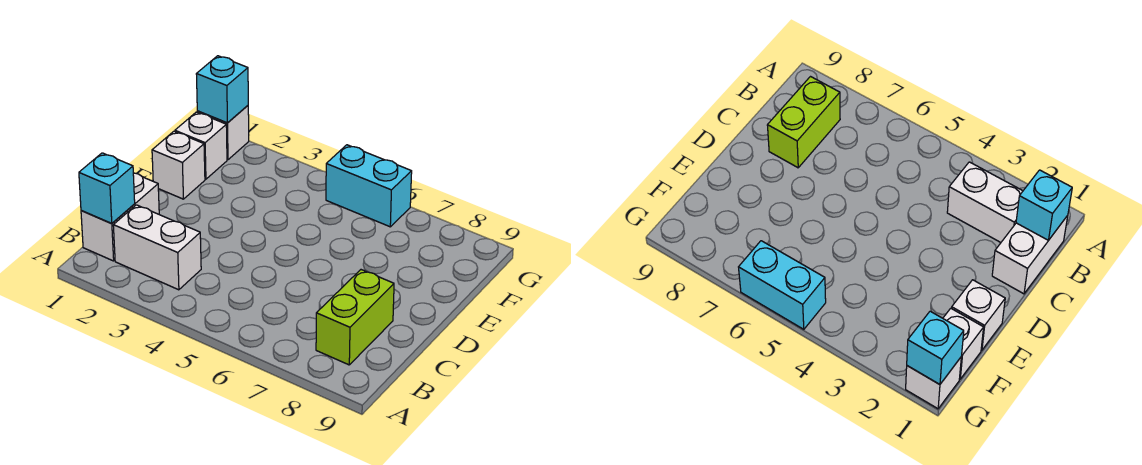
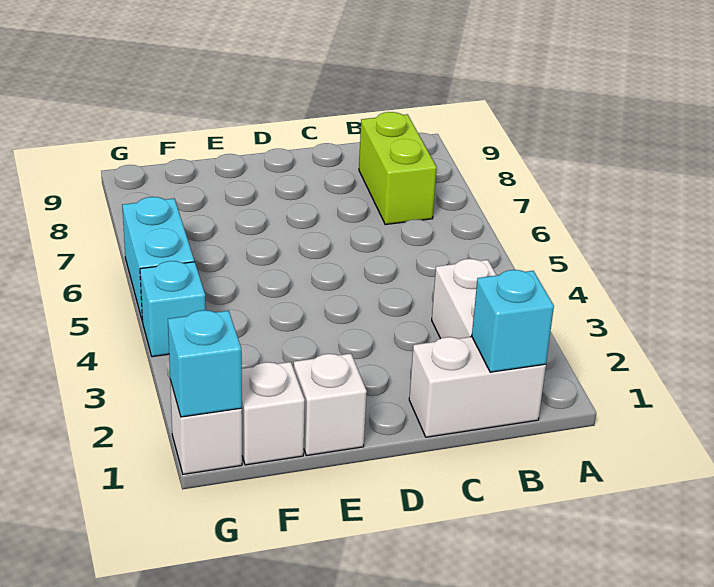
lime 1x2 brick [316,270,394,365] -> lime 1x2 brick turned to [359,112,437,225]
none -> cyan 1x1 brick [140,261,206,357]

